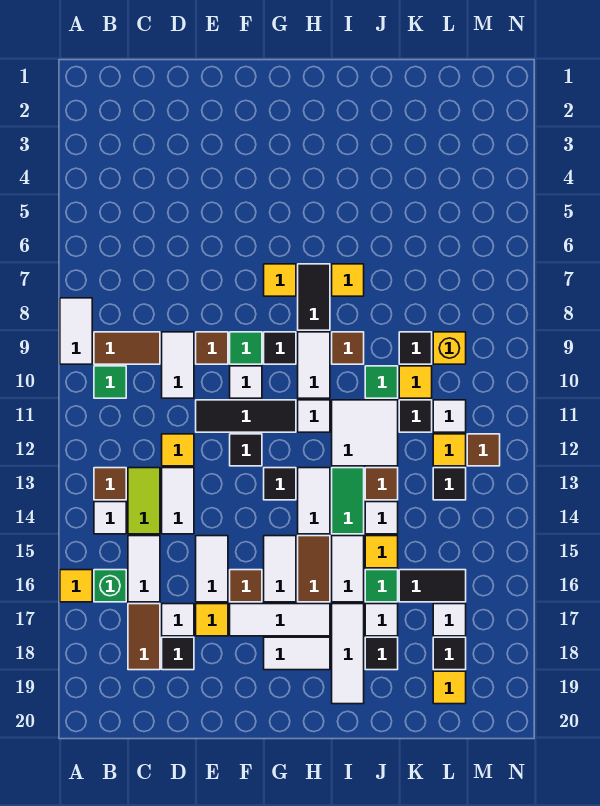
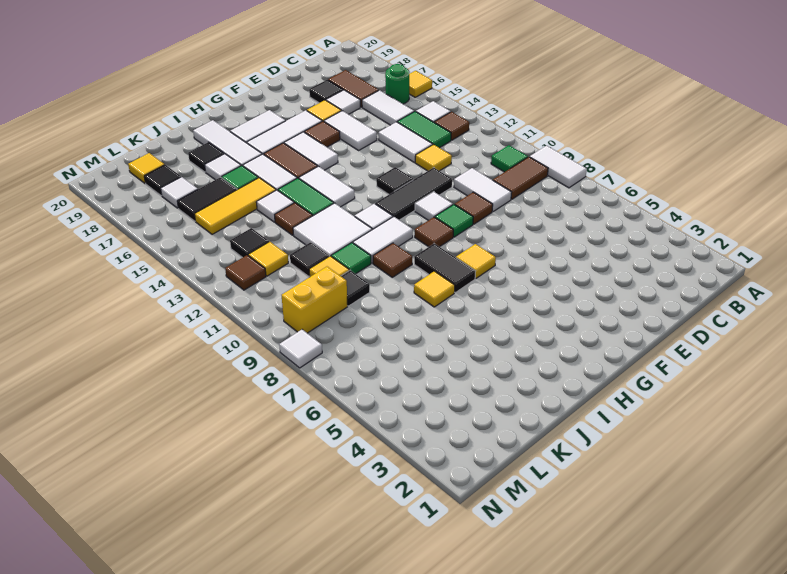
green 1x1 brick [94,570,126,602] -> green 1x1 round brick [385,64,409,104]
lime 1x2 tile [128,468,160,534] -> green 1x2 tile [398,111,451,148]
black 1x1 tile [264,332,296,364] -> brown 1x1 tile [415,217,453,247]
black 1x1 tile [264,468,296,500] -> none
white 1x2 tile [298,332,330,398] -> white 1x2 tile turned to [353,217,413,263]
yellow 1x1 tile [365,536,398,568] -> yellow 1x3 tile [195,178,276,234]
yellow 1x1 brick [433,332,466,364] -> yellow 1x2 brick [282,267,348,333]
white 1x1 tile [433,400,466,432] -> white 1x1 tile moved to [279,329,322,368]

